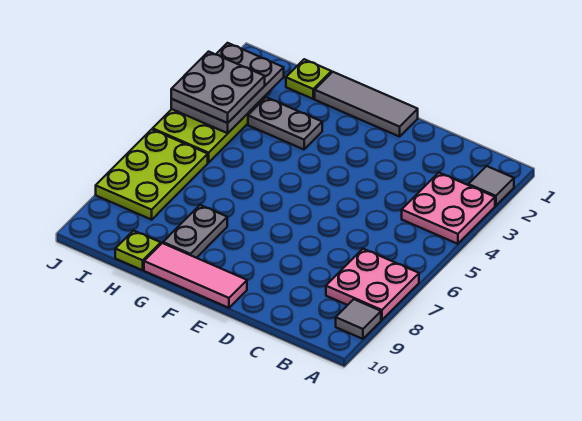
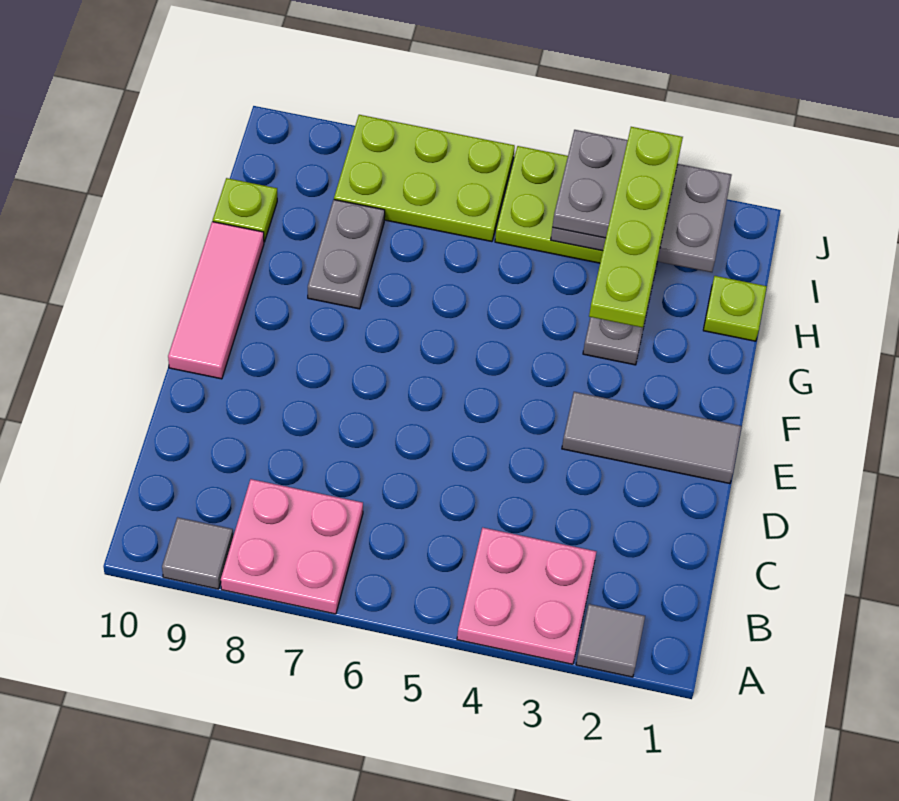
grey 1x3 tile [315,72,418,137] -> grey 1x3 tile turned to [562,392,742,484]
none -> lime 1x4 plate [589,127,683,328]
grey 1x2 plate [163,205,227,258] -> grey 1x2 plate turned to [308,200,385,309]

